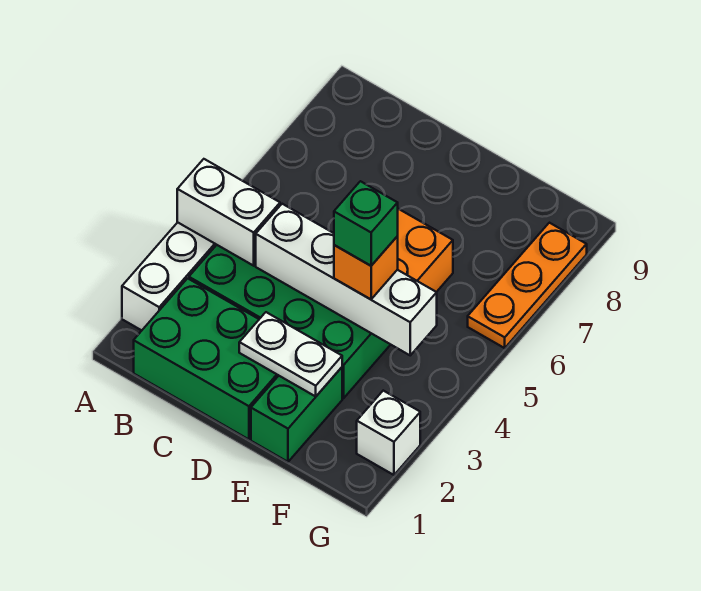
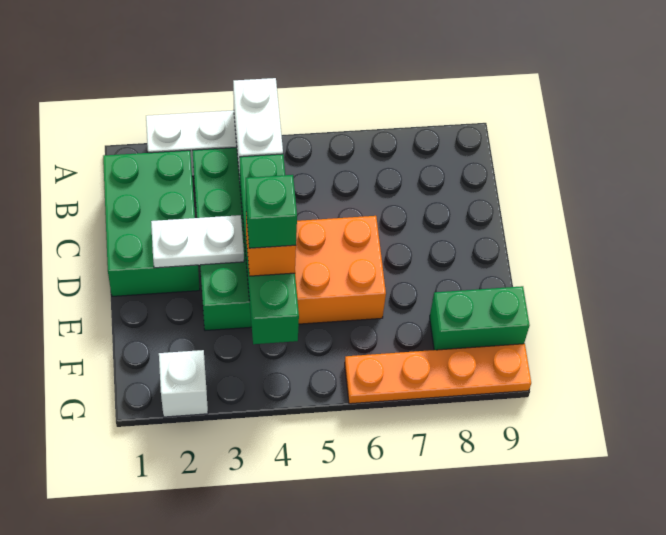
white 1x4 brick [256,204,437,355] -> green 1x4 brick [240,154,299,344]
white 1x2 plate [239,312,342,396] -> white 1x2 plate turned to [151,215,244,268]
green 1x2 brick [251,367,342,462] -> green 1x2 brick moved to [430,286,530,350]
orange 1x3 plate [468,223,587,348] -> orange 1x4 plate [345,344,531,404]

